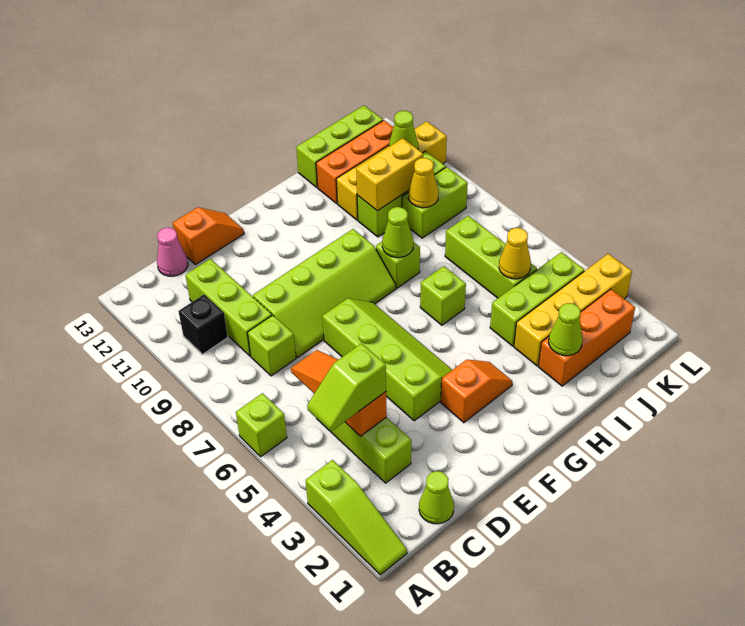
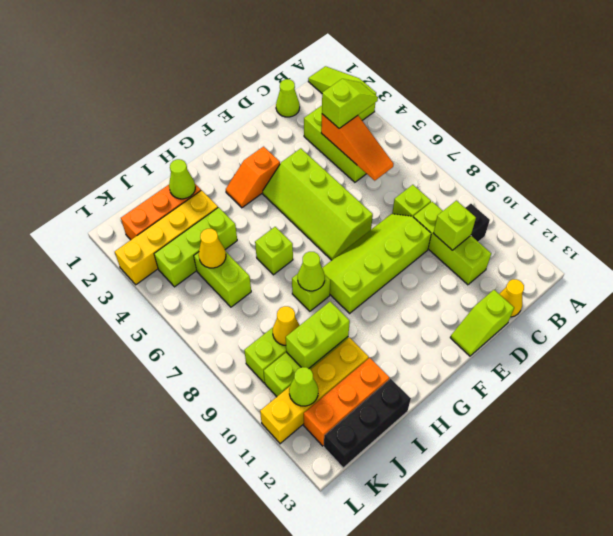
lime 1x1 brick [236,393,287,457] -> lime 1x1 brick moved to [434,201,476,250]
pink 1x1 cone [157,228,188,276] -> yellow 1x1 cone [500,279,524,317]
orange 1x2 slope [173,207,244,265] -> lime 1x2 slope [450,290,514,356]
yellow 1x2 brick [356,138,423,211] -> lime 1x2 brick [286,302,350,369]
lime 1x3 brick [296,105,383,187] -> black 1x3 brick [324,379,411,468]
lime 1x3 brick [445,216,537,298] -> lime 1x2 brick [194,251,251,307]

